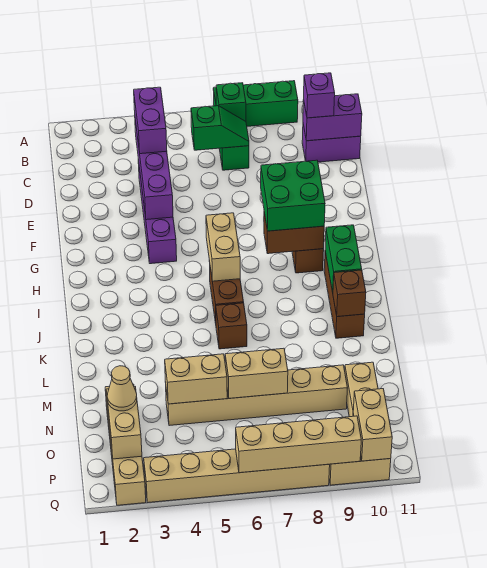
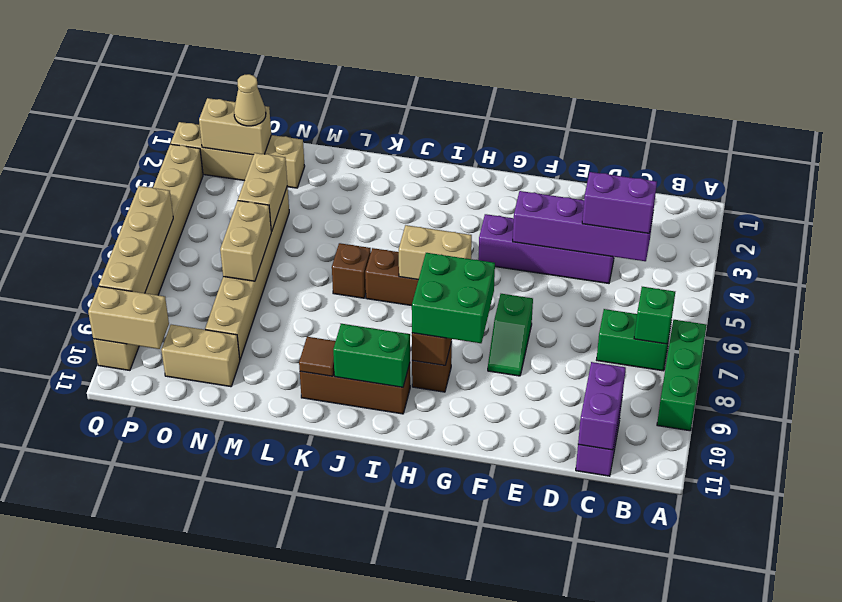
green 1x2 slope [191,106,249,150] -> green 1x2 slope moved to [488,294,533,376]
purple 1x1 brick [304,73,335,118] -> none
brown 1x1 brick [333,270,366,317] -> brown 1x1 tile [299,337,336,376]

